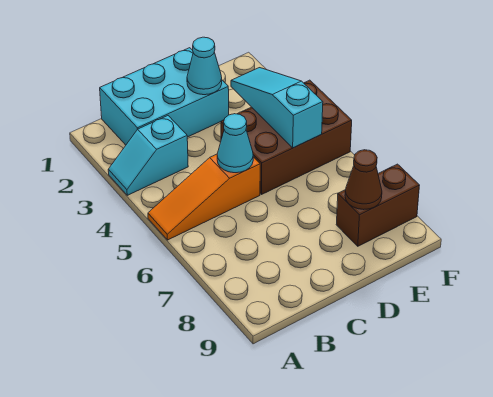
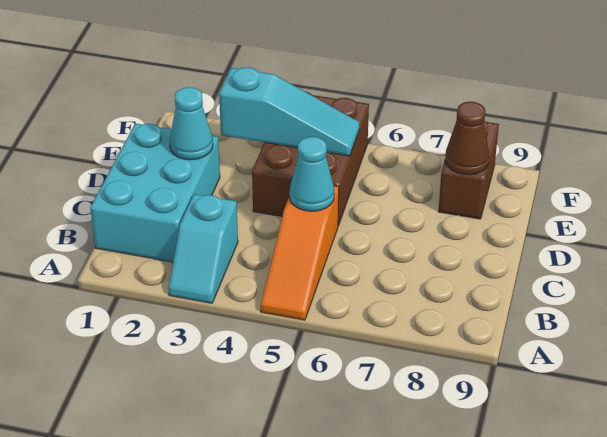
cyan 1x3 slope [231,68,323,148] -> cyan 1x3 slope turned to [219,68,360,156]

